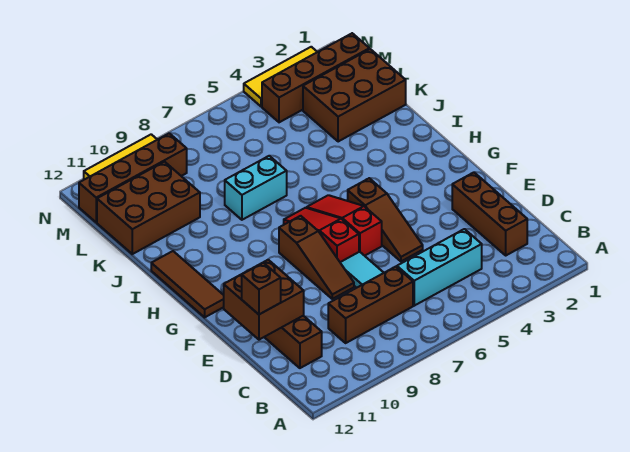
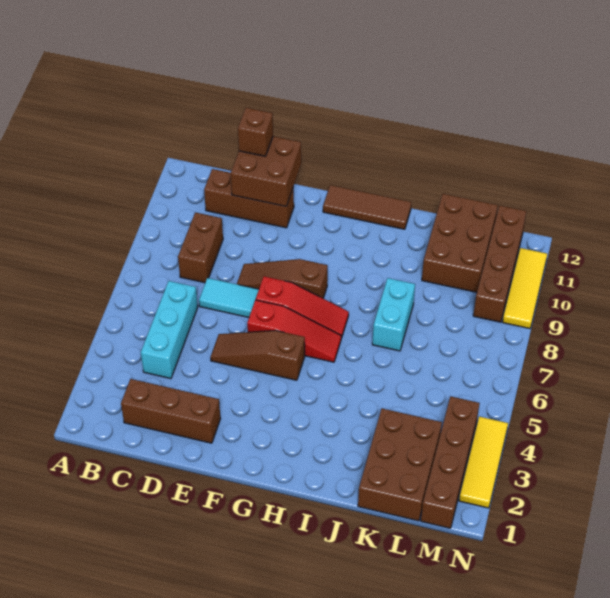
brown 1x3 brick [328,267,413,343] -> brown 1x2 brick [178,212,223,283]

